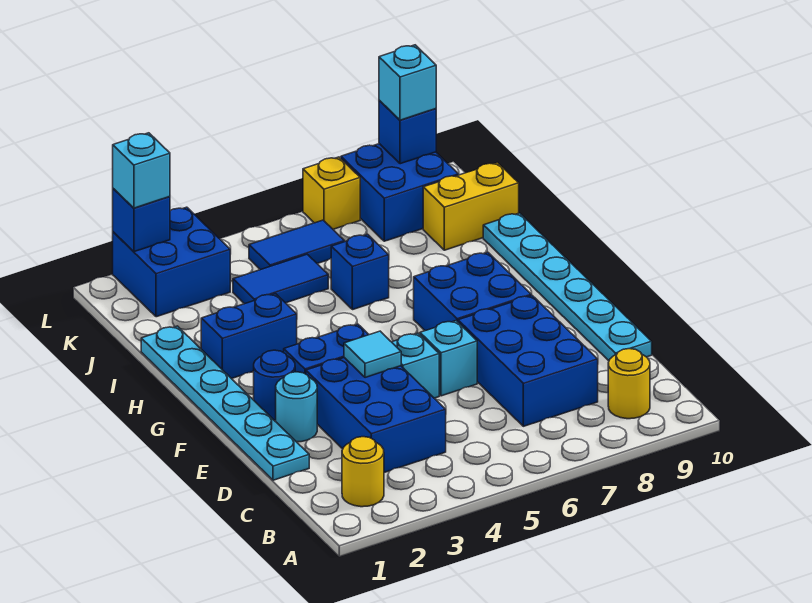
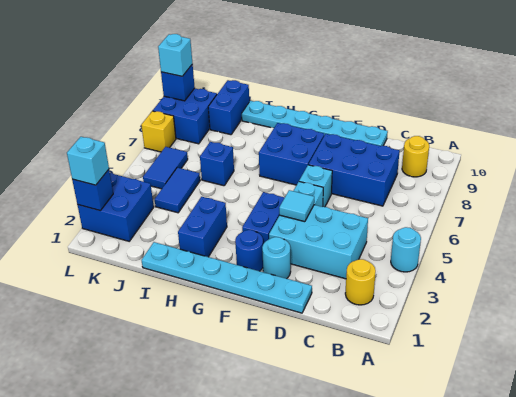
none -> cyan 1x1 round brick [391,227,421,272]
blue 2x3 brick [306,358,446,473] -> cyan 2x3 brick [269,205,368,279]
yellow 1x2 brick [423,162,519,250] -> blue 1x2 brick [208,80,249,135]

